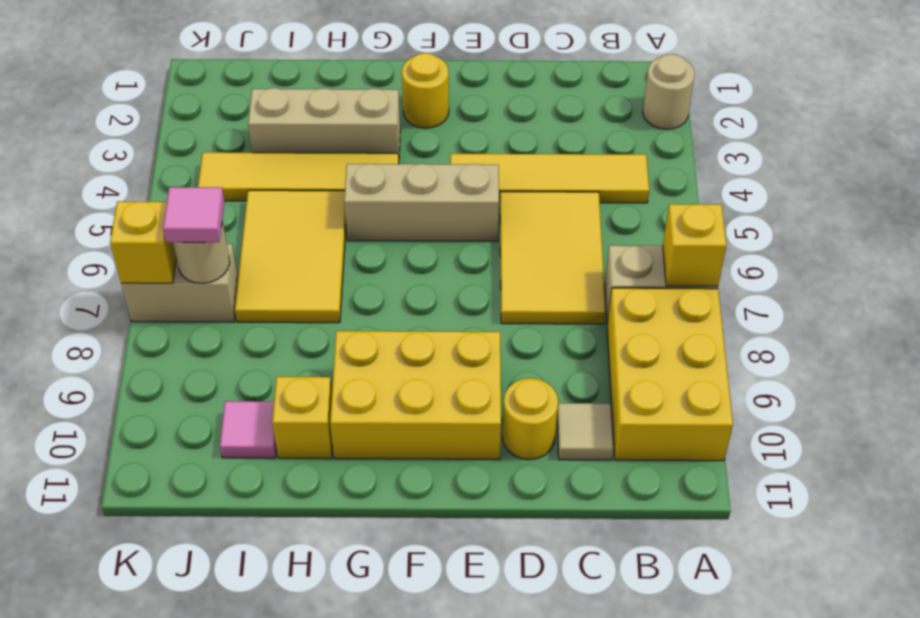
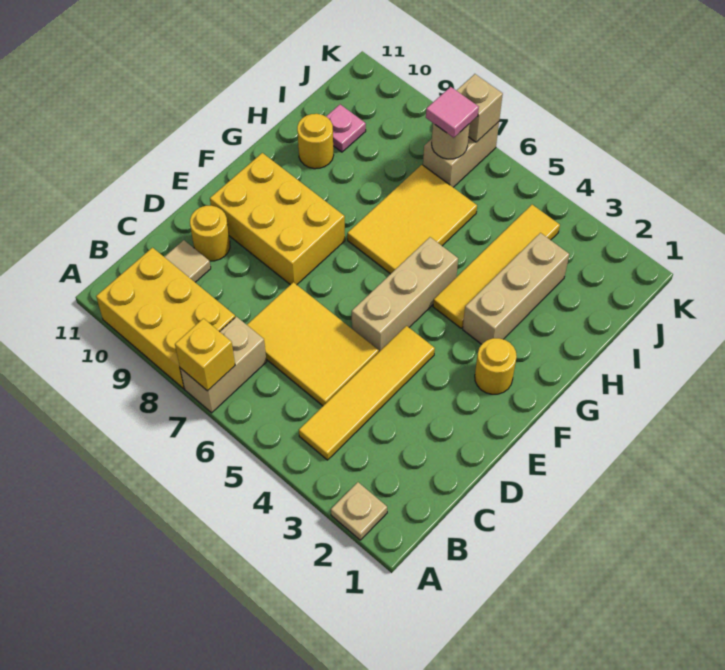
tan 1x1 round brick [643,54,695,129] -> tan 1x1 plate [331,482,387,540]
yellow 2x3 brick [330,331,501,459] -> yellow 2x3 brick turned to [210,153,345,285]
yellow 2x3 tile [235,190,346,323] -> yellow 2x3 tile turned to [347,165,477,274]
yellow 1x1 brick [272,377,333,459] -> yellow 1x1 round brick [297,114,334,169]
pink 1x1 tile [220,401,277,458] -> pink 1x1 plate [326,105,366,152]
yellow 1x1 brick [110,201,176,283] -> tan 1x1 brick [456,74,503,142]

